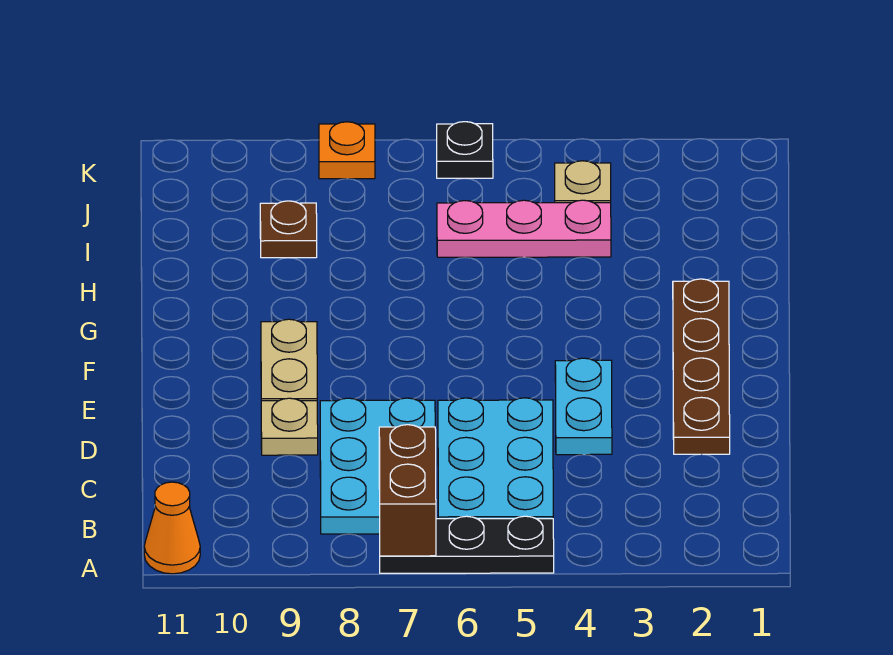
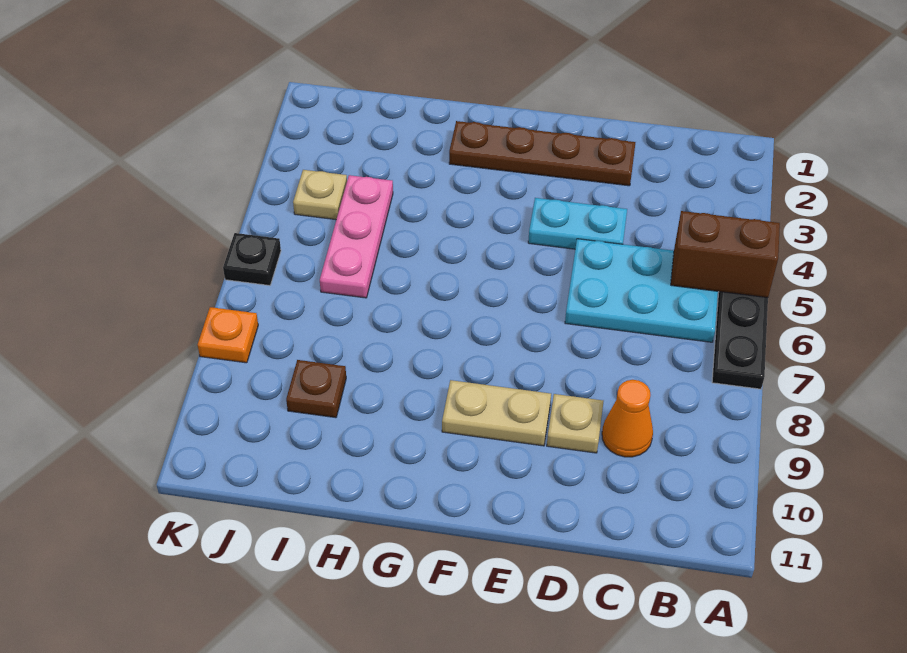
brown 1x2 brick [379,425,436,556] -> brown 1x2 brick moved to [671,211,780,298]
orange 1x1 cone [144,482,200,574] -> orange 1x1 cone moved to [602,380,653,457]
cyan 2x3 plate [320,398,435,534] -> none

